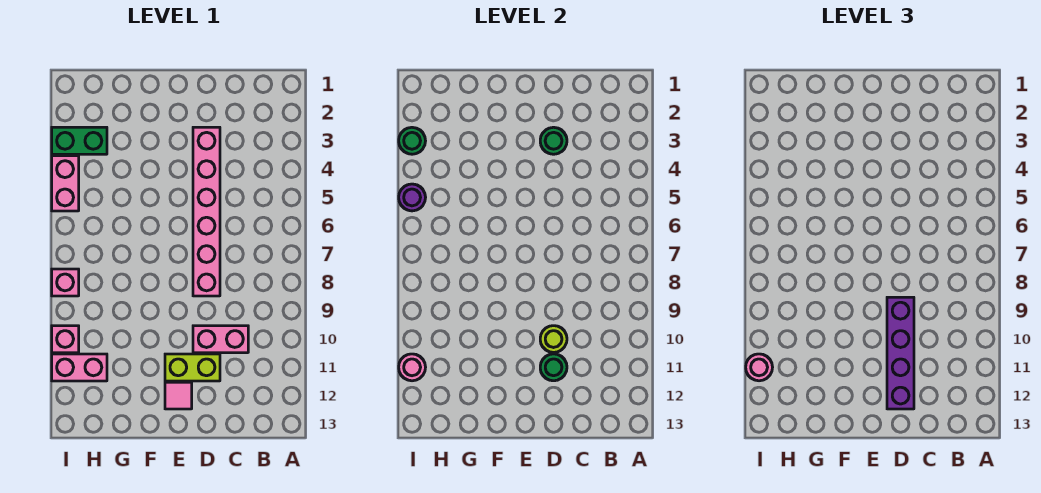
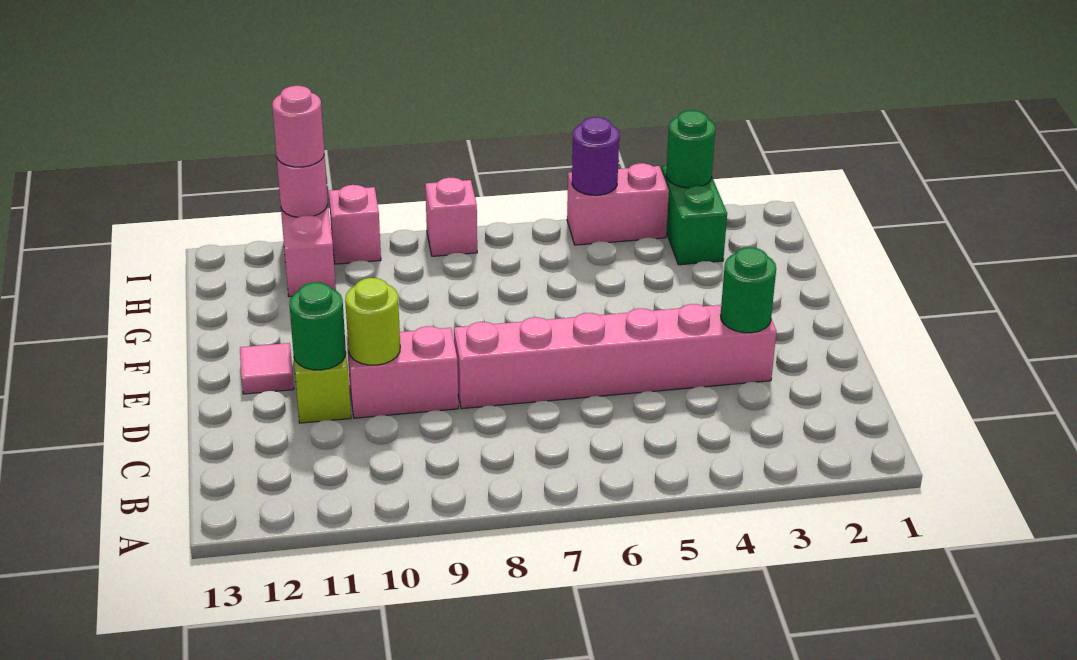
pink 1x2 brick [193,326,248,353] -> pink 1x2 brick turned to [347,326,458,418]
purple 1x4 brick [887,297,914,409] -> none

